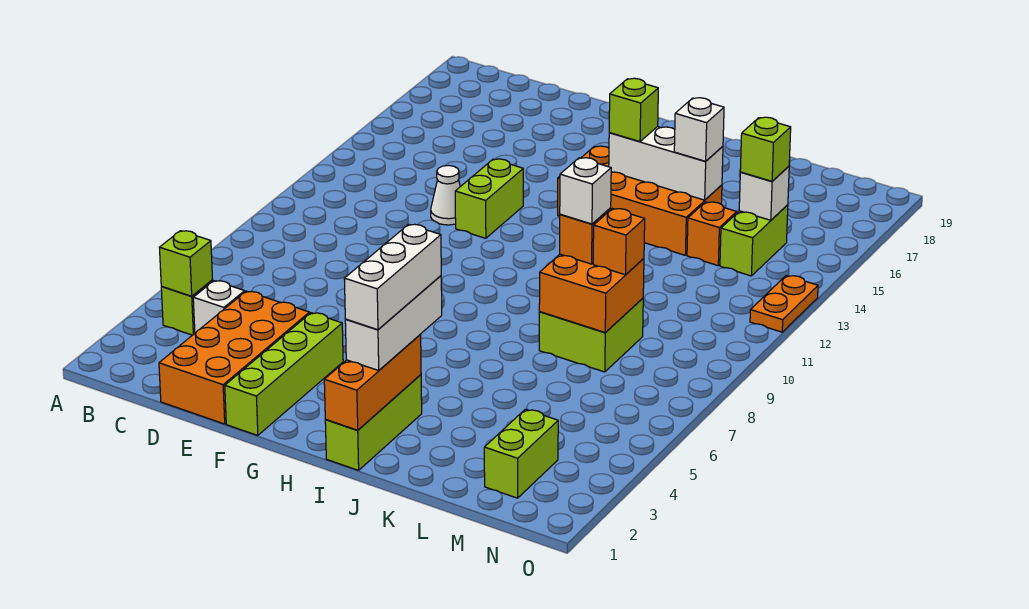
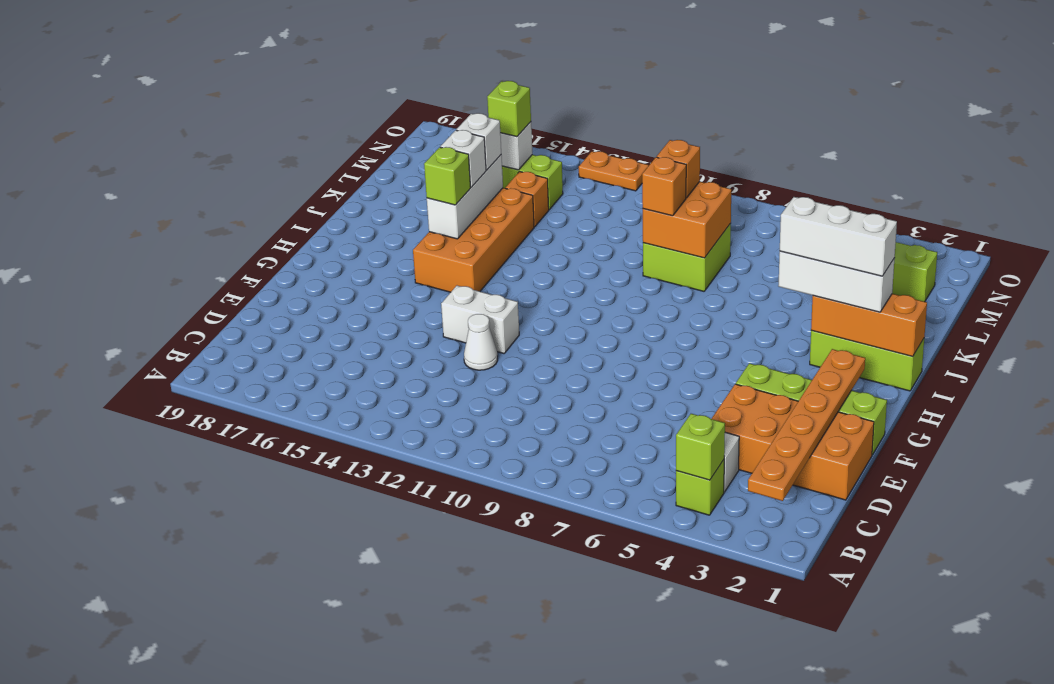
none -> orange 1x6 plate [748,349,865,501]
lime 1x2 brick [455,159,523,238] -> white 1x2 brick [441,286,519,353]
white 1x1 brick [560,158,611,224] -> white 1x1 brick moved to [440,130,486,187]

